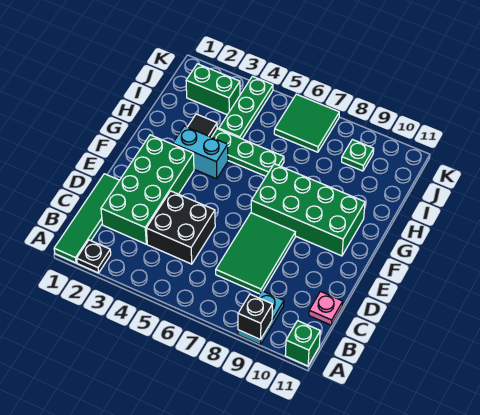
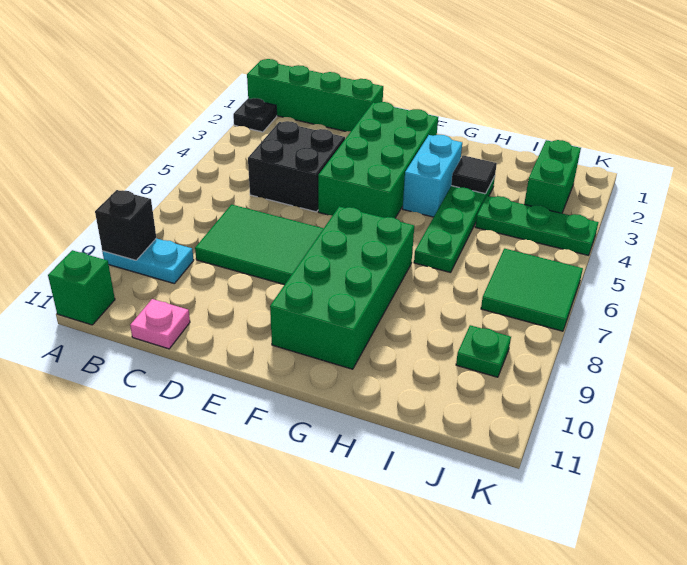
green 1x4 tile [54,174,119,263] -> green 1x4 brick [247,59,383,131]
green 2x4 brick [101,135,194,244] -> green 2x4 brick turned to [318,102,438,218]

